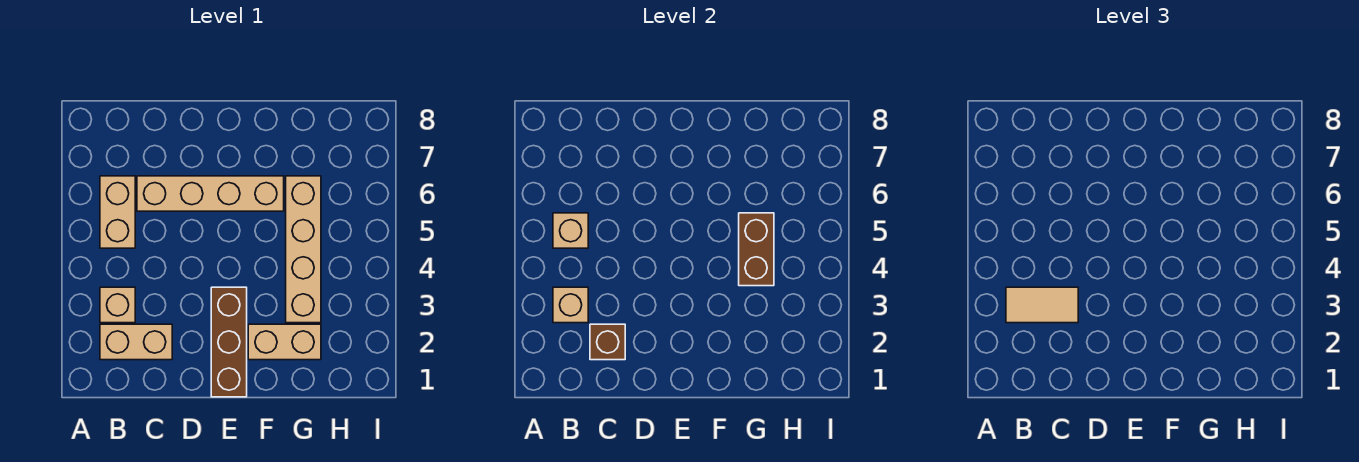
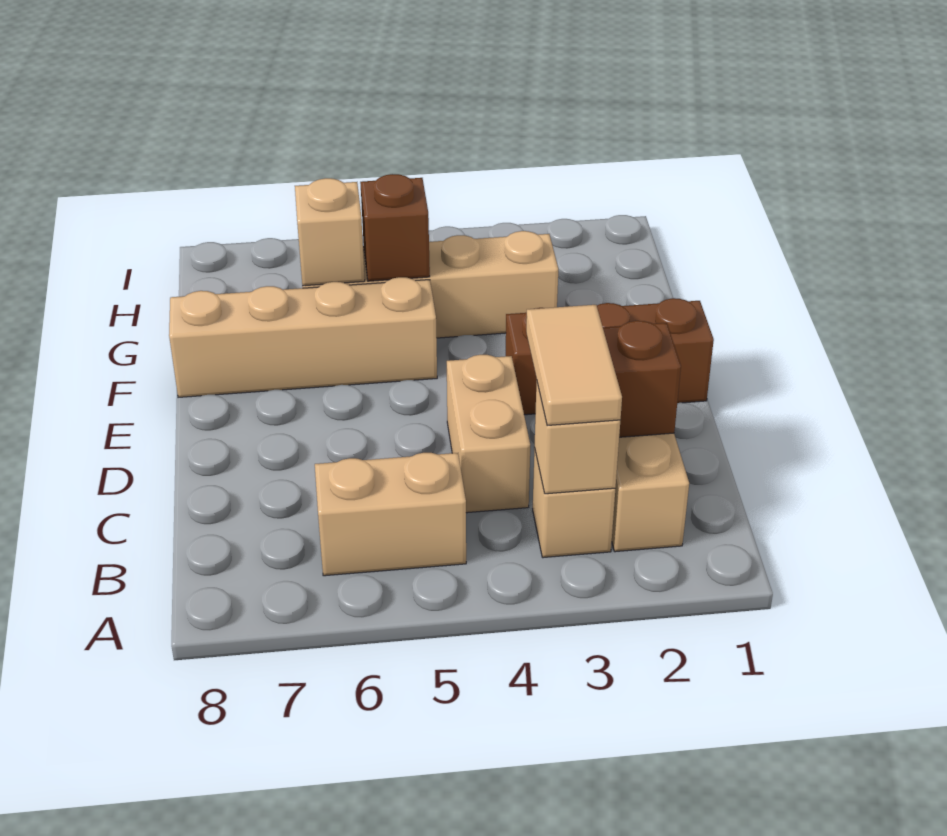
tan 1x1 brick [553,213,588,248] -> tan 1x1 brick moved to [295,178,365,286]
tan 1x4 brick [137,176,284,211] -> tan 1x4 brick turned to [169,277,437,397]
tan 1x2 brick [248,324,321,360] -> tan 1x2 brick moved to [447,355,530,513]
brown 1x2 brick [739,213,774,286] -> brown 1x1 brick [360,174,430,281]

